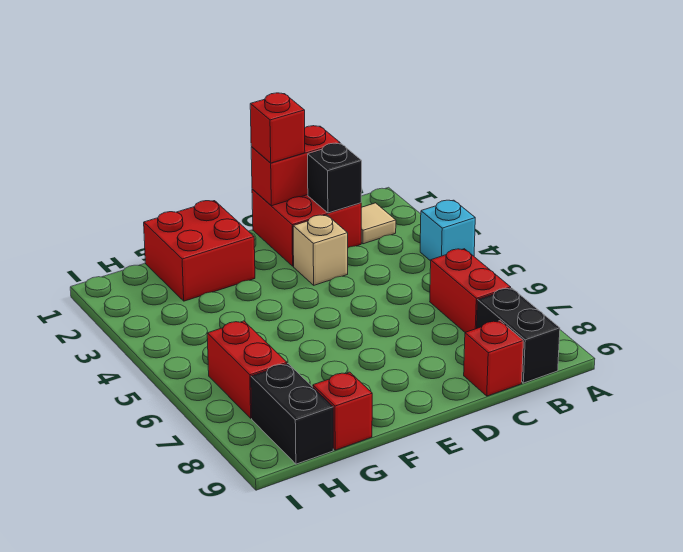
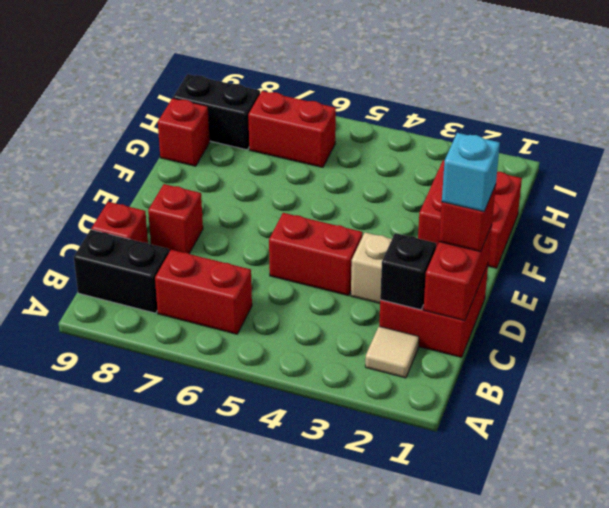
cyan 1x1 brick [420,200,475,261] -> cyan 1x1 brick moved to [442,133,500,212]
none -> red 1x2 brick [269,213,363,296]
none -> red 1x1 brick [148,184,203,253]

